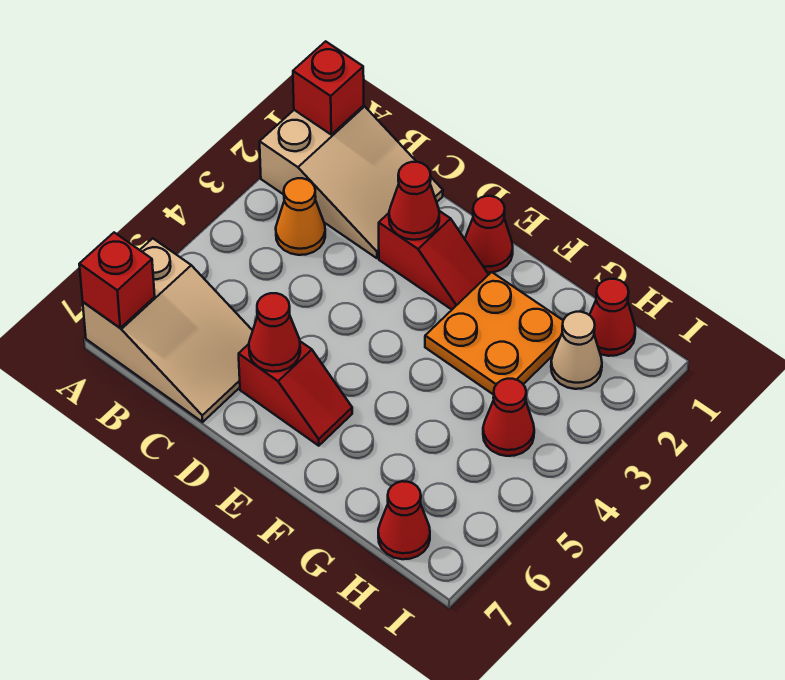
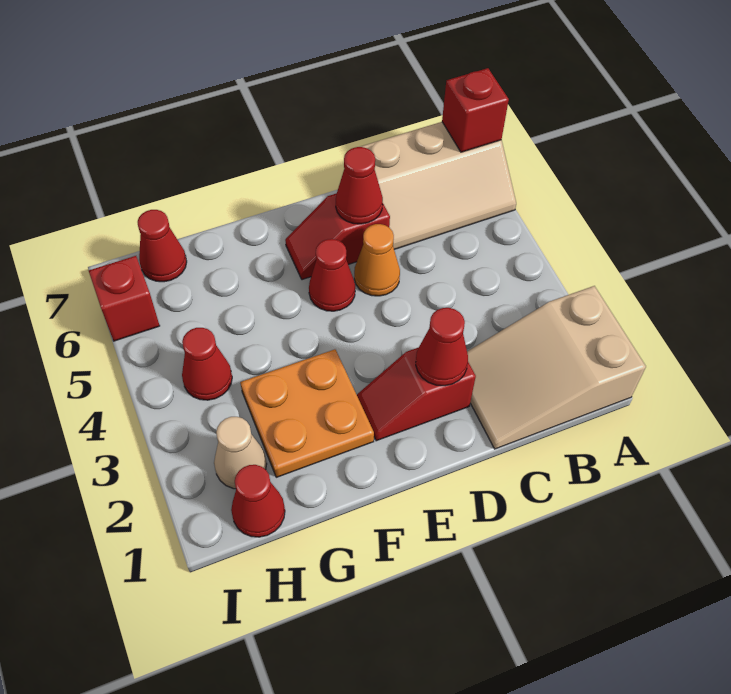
red 1x1 brick [293,41,364,134] -> red 1x1 brick moved to [89,256,160,341]
tan 2x3 slope [83,238,253,422] -> tan 2x3 slope turned to [360,122,516,249]
orange 1x1 cone [276,178,325,255] -> orange 1x1 cone moved to [354,224,400,296]
red 1x1 cone [465,196,513,273] -> red 1x1 cone moved to [309,239,355,311]

